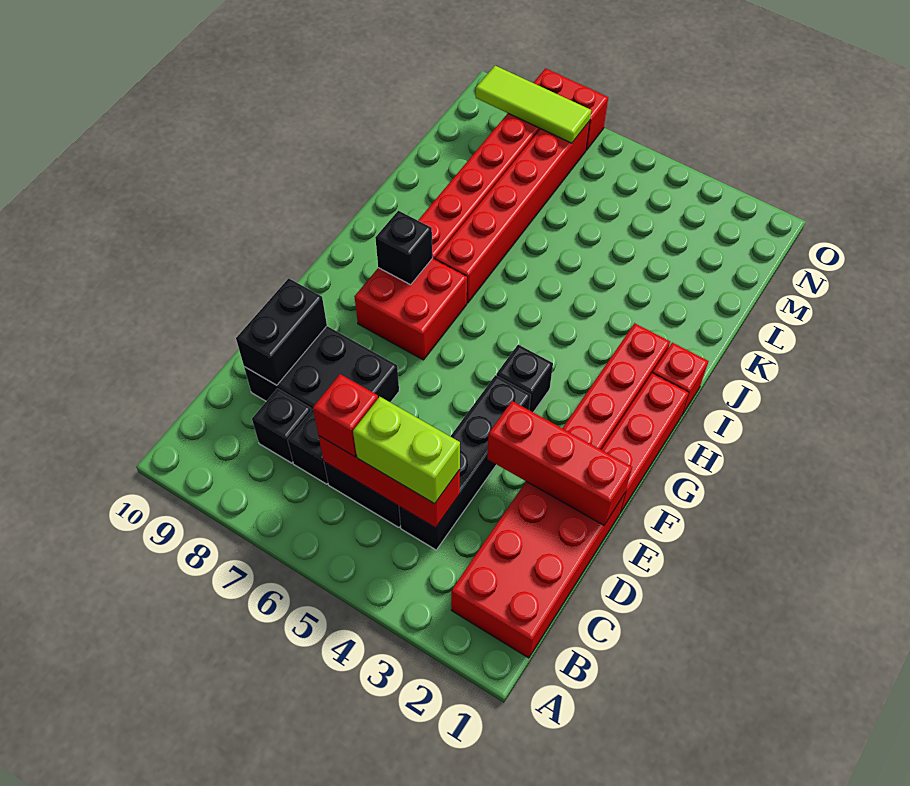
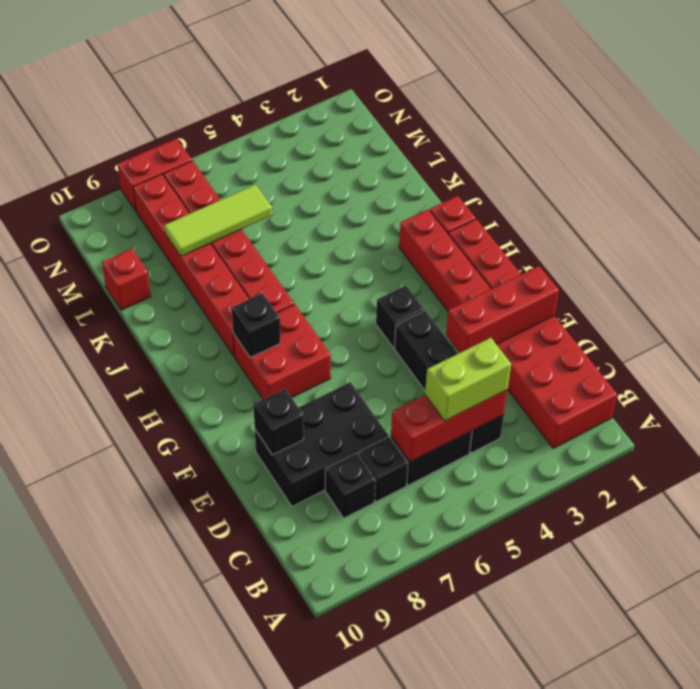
red 1x1 brick [313,374,378,457] -> red 1x1 brick moved to [102,249,151,310]
black 1x2 brick [236,278,327,385] -> black 1x1 brick [253,389,304,455]
lime 1x3 tile [476,66,591,143] -> lime 1x3 tile moved to [164,185,272,256]

